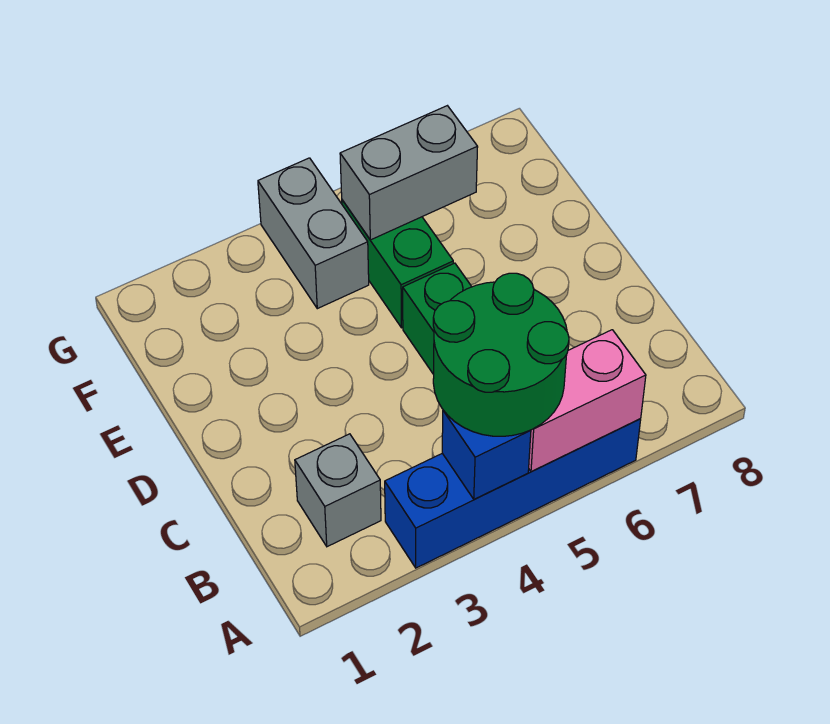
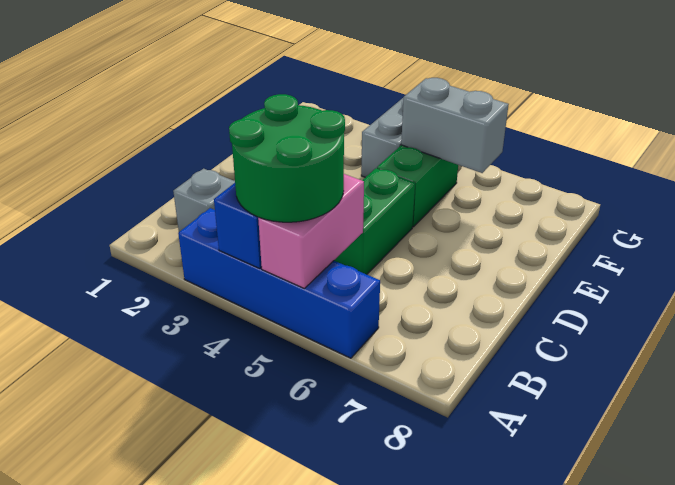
pink 1x2 brick [529,330,646,472] -> pink 1x2 brick turned to [258,174,364,288]

